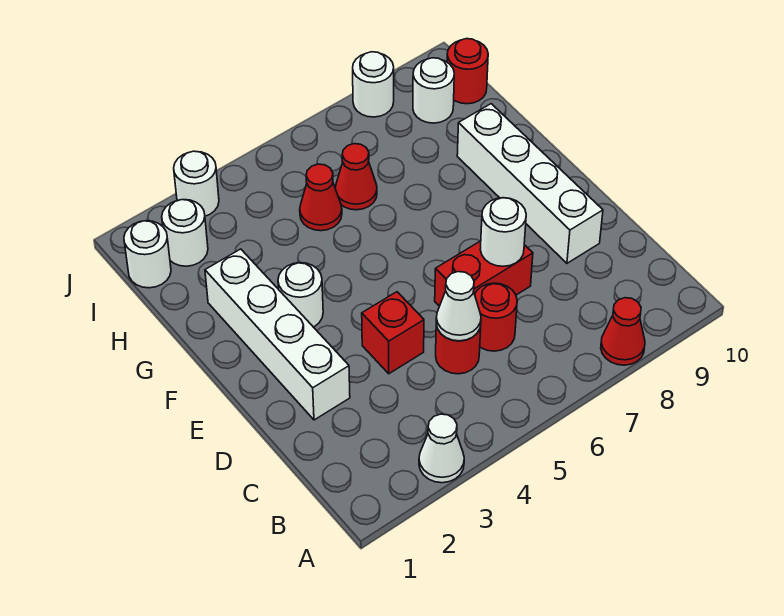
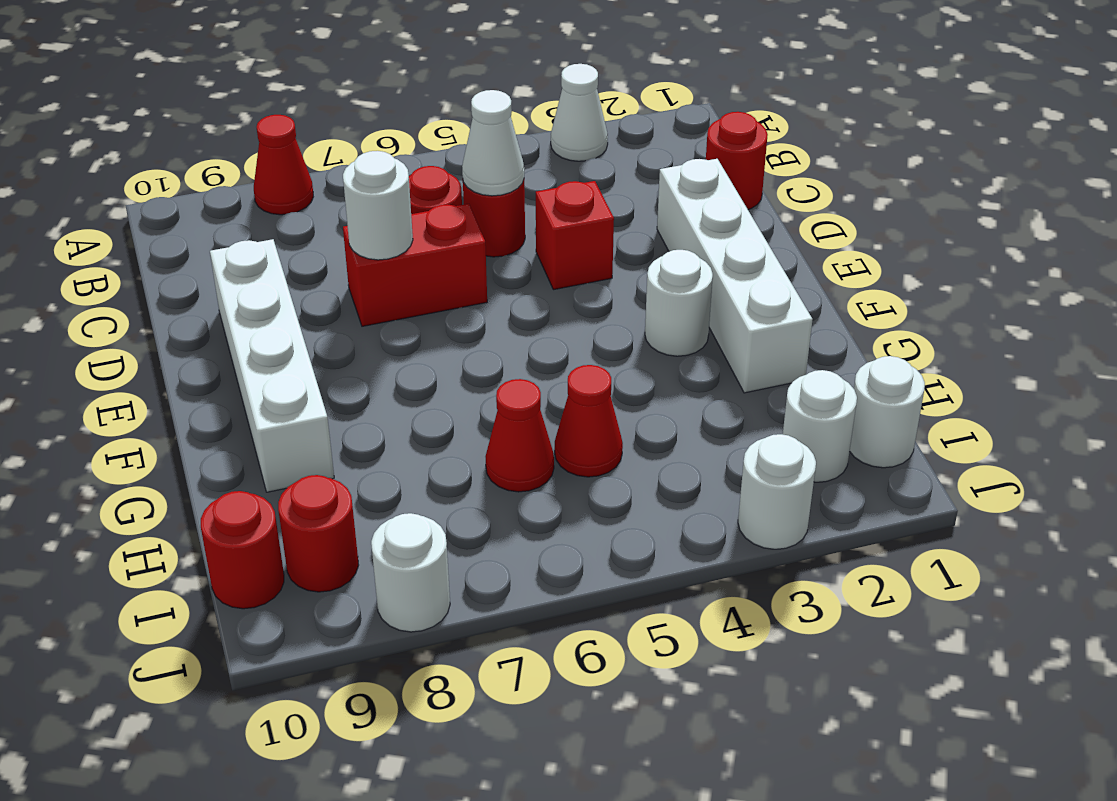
none -> red 1x1 round brick [706,112,768,210]
white 1x1 round brick [413,58,454,123] -> red 1x1 round brick [278,475,359,592]

